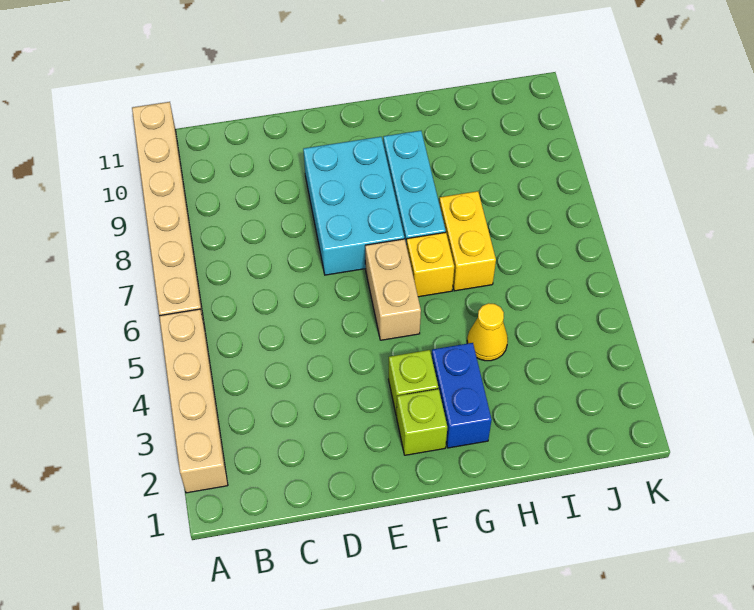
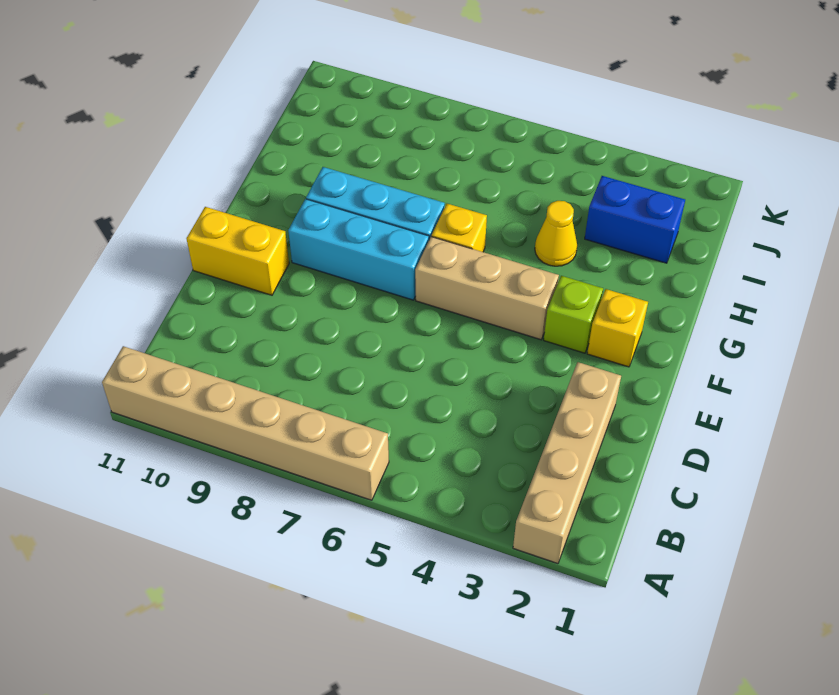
tan 1x4 brick [159,309,228,493] -> tan 1x4 brick turned to [513,362,621,564]
cyan 2x3 brick [303,137,404,275] -> cyan 1x3 brick [288,199,429,300]
lime 1x1 brick [397,389,447,455] -> yellow 1x1 brick [587,289,648,367]
tan 1x2 brick [365,239,421,340] -> tan 1x3 brick [415,237,559,340]
blue 1x2 brick [432,343,492,448] -> blue 1x2 brick moved to [585,176,685,263]
yellow 1x2 brick [439,191,496,291] -> yellow 1x2 brick moved to [187,207,289,295]

